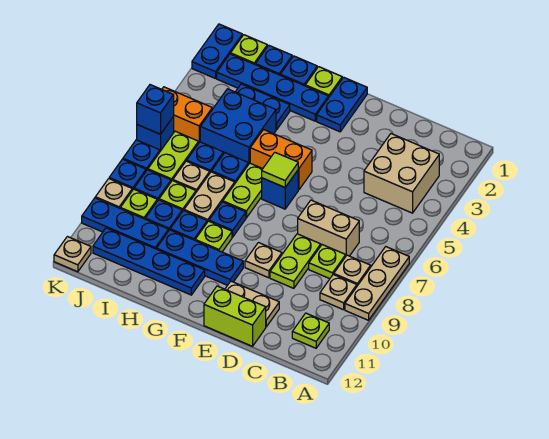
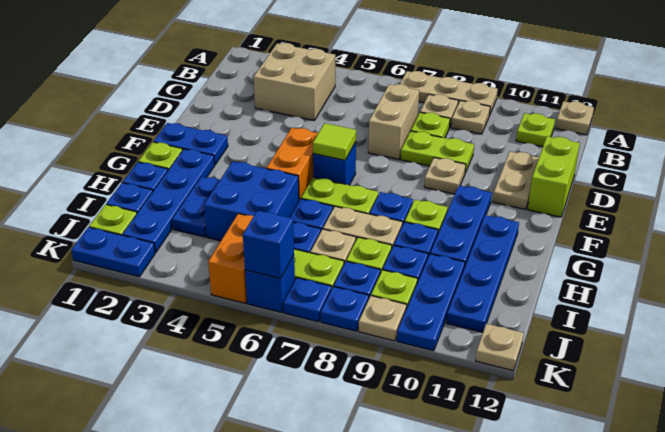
none -> tan 1x1 plate [556,101,594,135]

